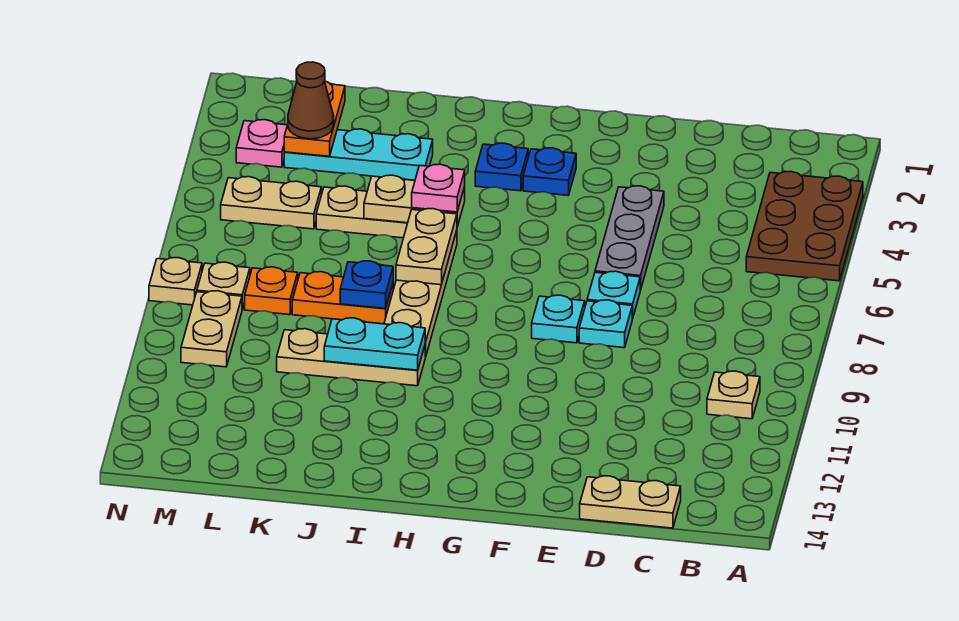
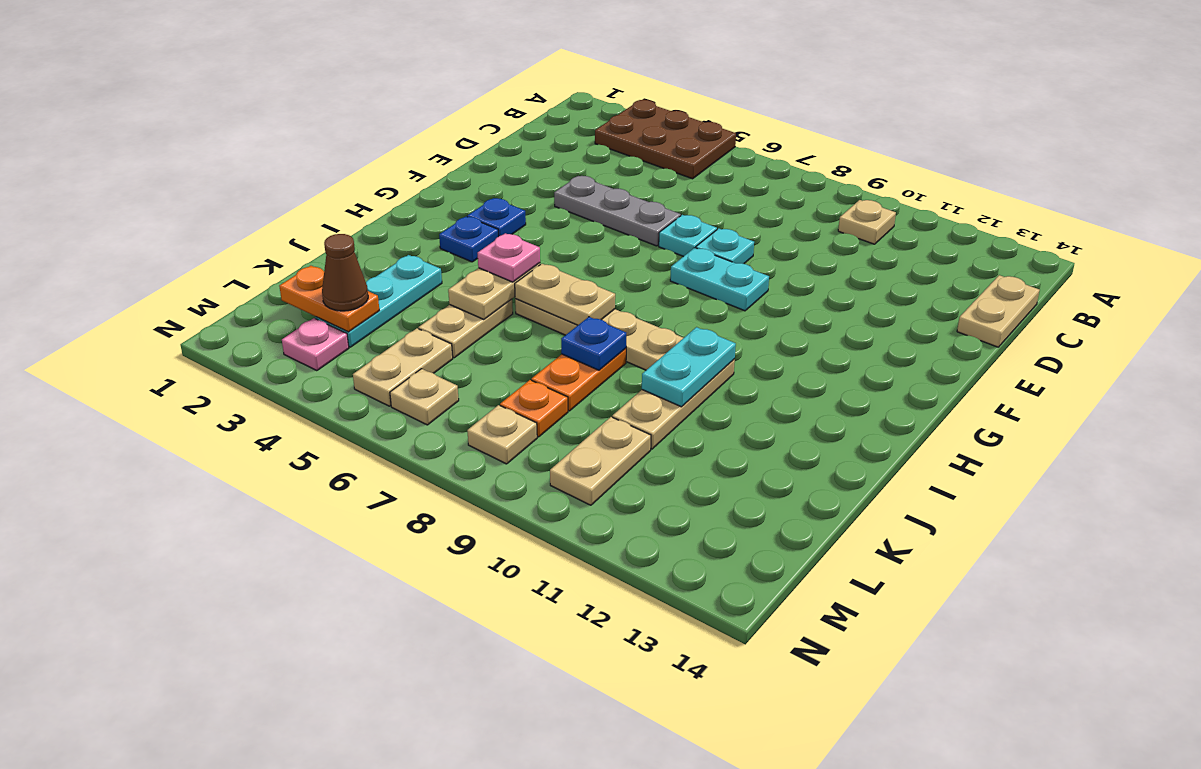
cyan 1x1 plate [532,295,585,343] -> cyan 1x2 plate [670,248,769,311]
tan 1x2 plate [181,291,242,367] -> tan 1x2 plate turned to [550,417,651,505]
tan 1x1 plate [149,258,202,305] -> tan 1x1 plate moved to [390,369,459,425]

